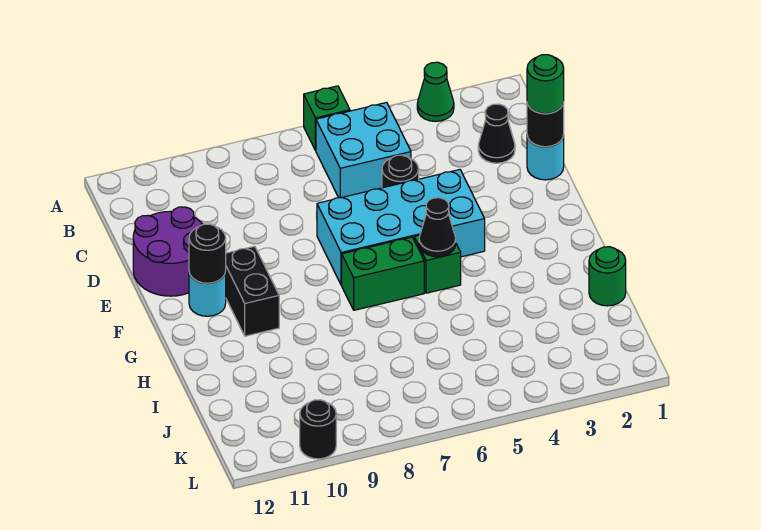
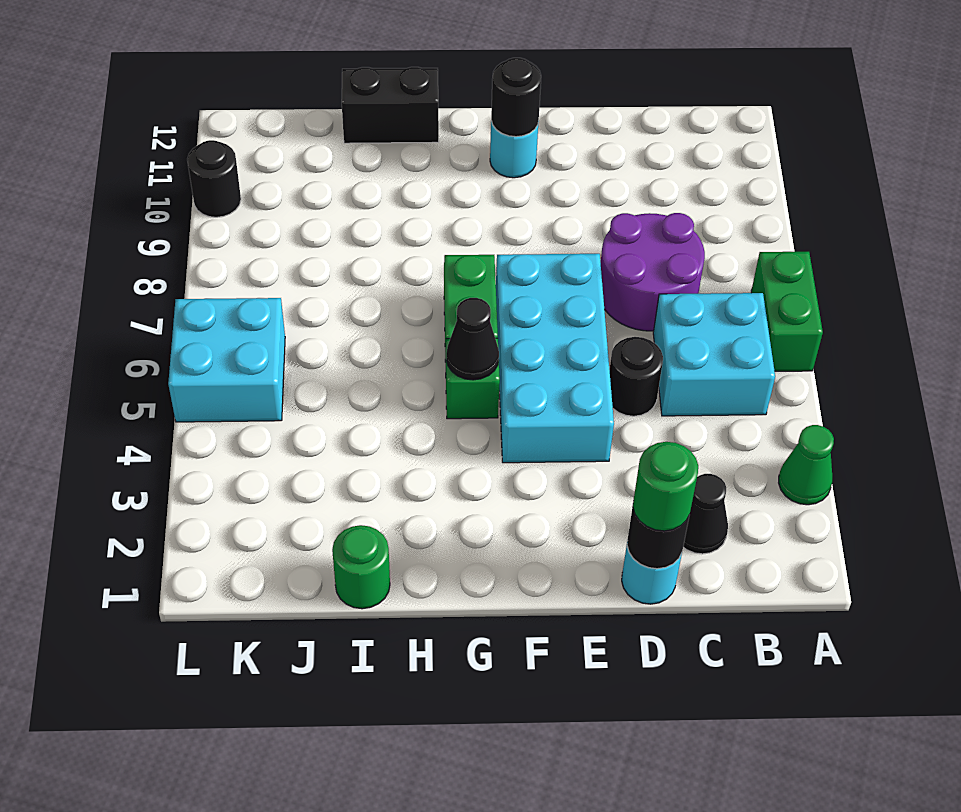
green 1x1 brick [304,86,350,151] -> green 1x2 brick [751,252,823,371]
purple 2x2 round brick [133,207,203,296] -> purple 2x2 round brick moved to [601,213,705,331]
black 1x2 brick [225,246,279,336] -> black 1x2 brick moved to [342,67,439,143]
none -> cyan 2x2 brick [168,298,285,422]

